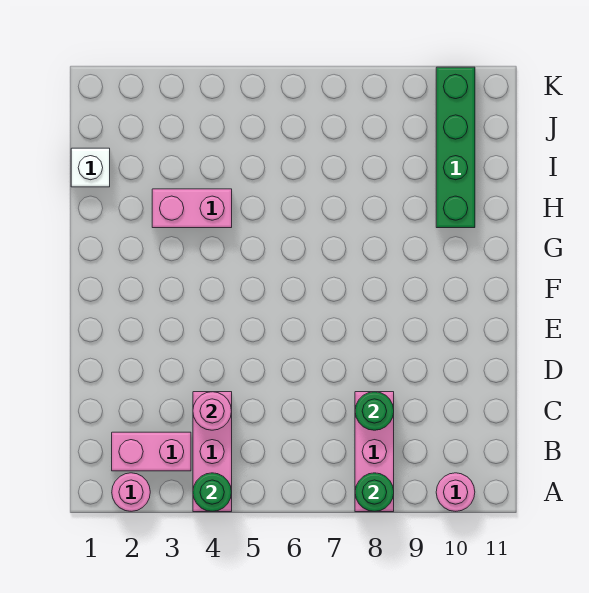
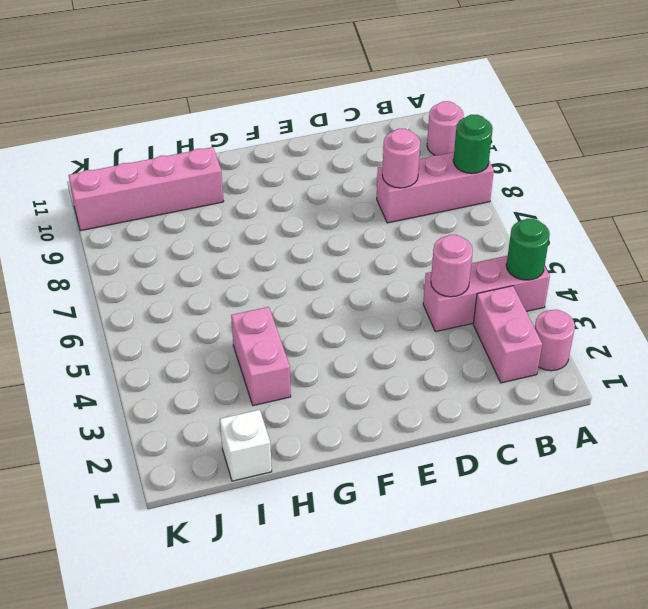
green 1x1 round brick [355,392,394,430] -> pink 1x1 round brick [382,129,420,188]
green 1x4 brick [436,67,475,228] -> pink 1x4 brick [69,147,224,231]

